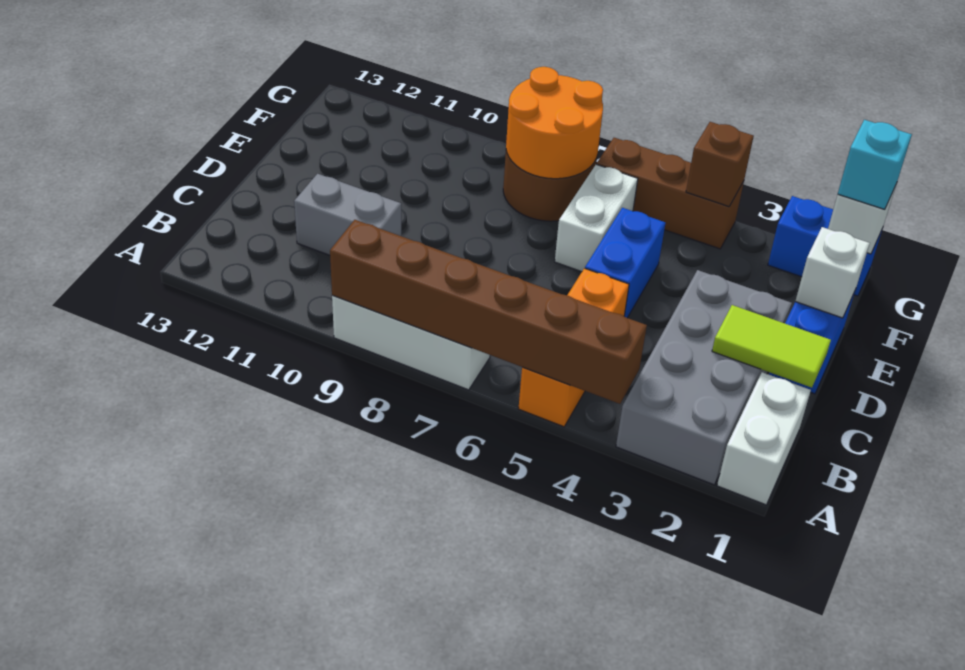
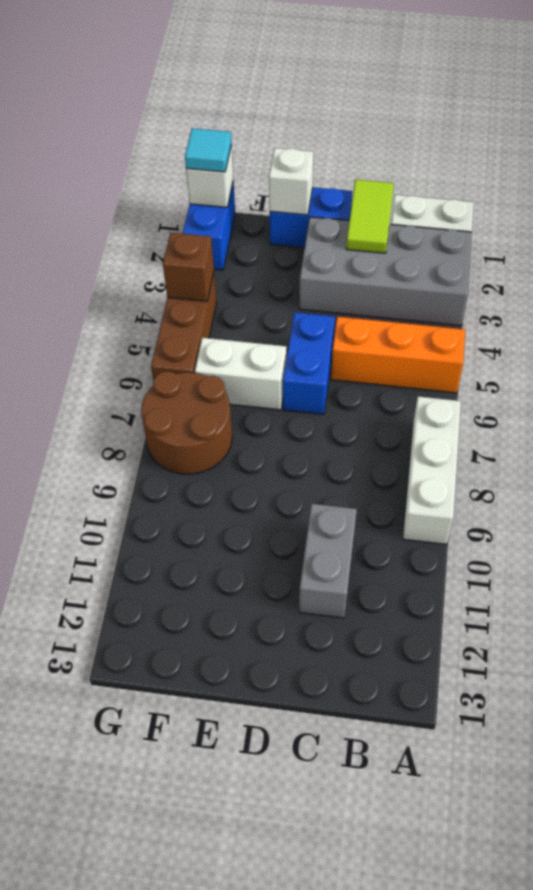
brown 1x6 brick [330,220,647,404] -> none
blue 1x2 brick [585,208,665,318] -> blue 1x2 brick turned to [283,312,335,415]
orange 2x2 round brick [506,67,603,179] -> none
cyan 1x1 brick [838,120,912,210] -> cyan 1x1 tile [185,128,232,172]

